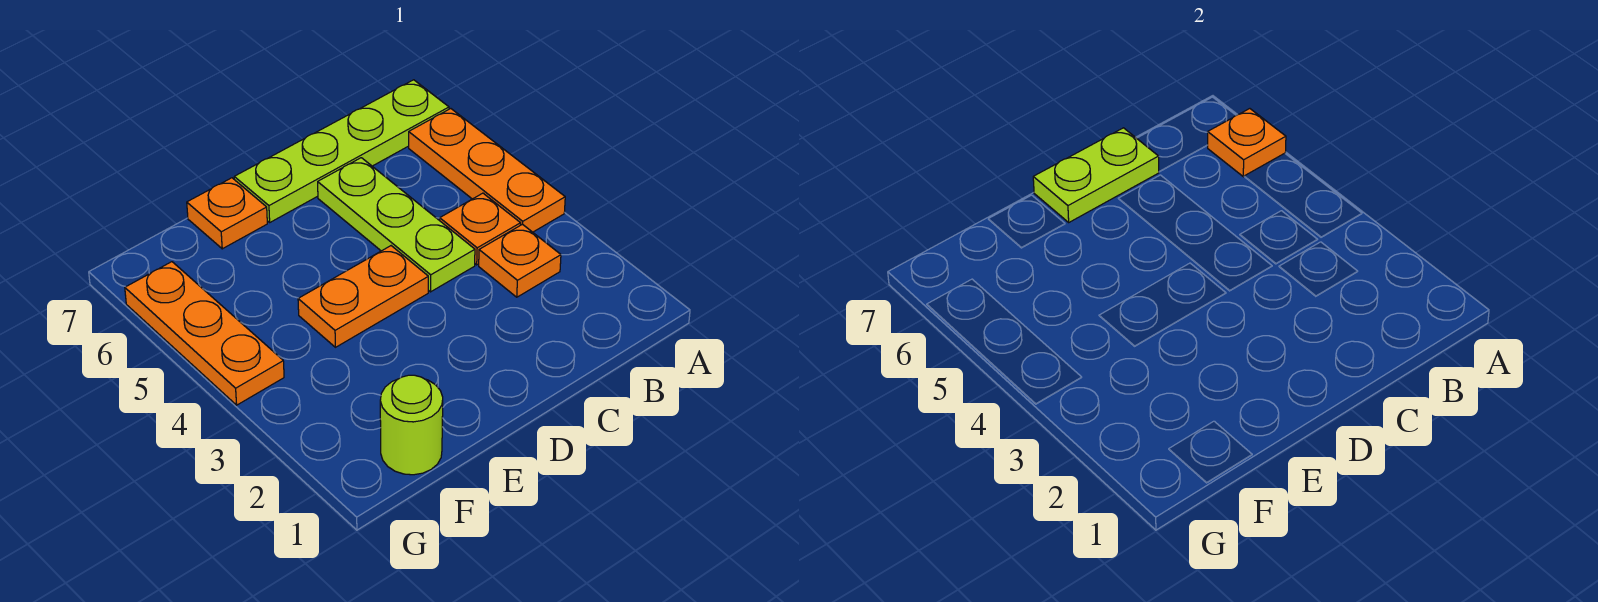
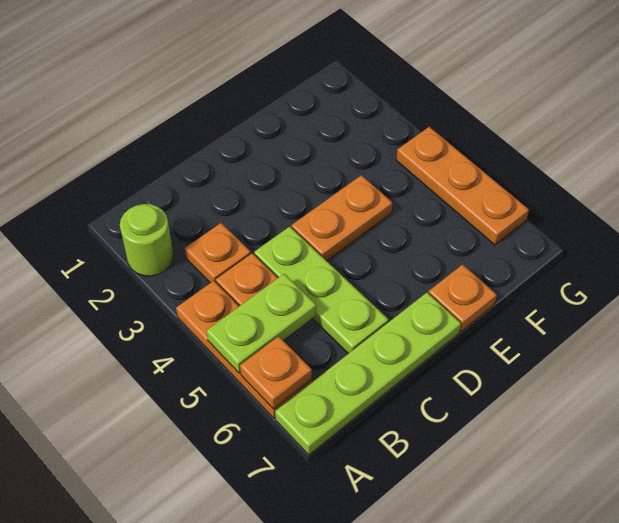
lime 1x2 plate [1033,128,1159,222] -> lime 1x2 plate moved to [207,274,316,373]
lime 1x1 round brick [380,375,443,475] -> lime 1x1 round brick moved to [120,204,174,276]

